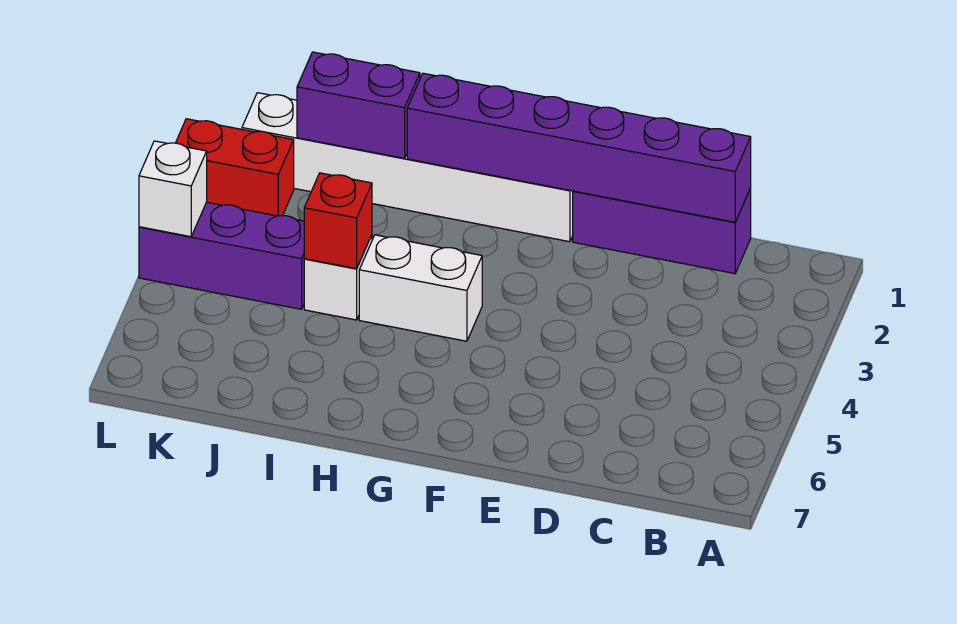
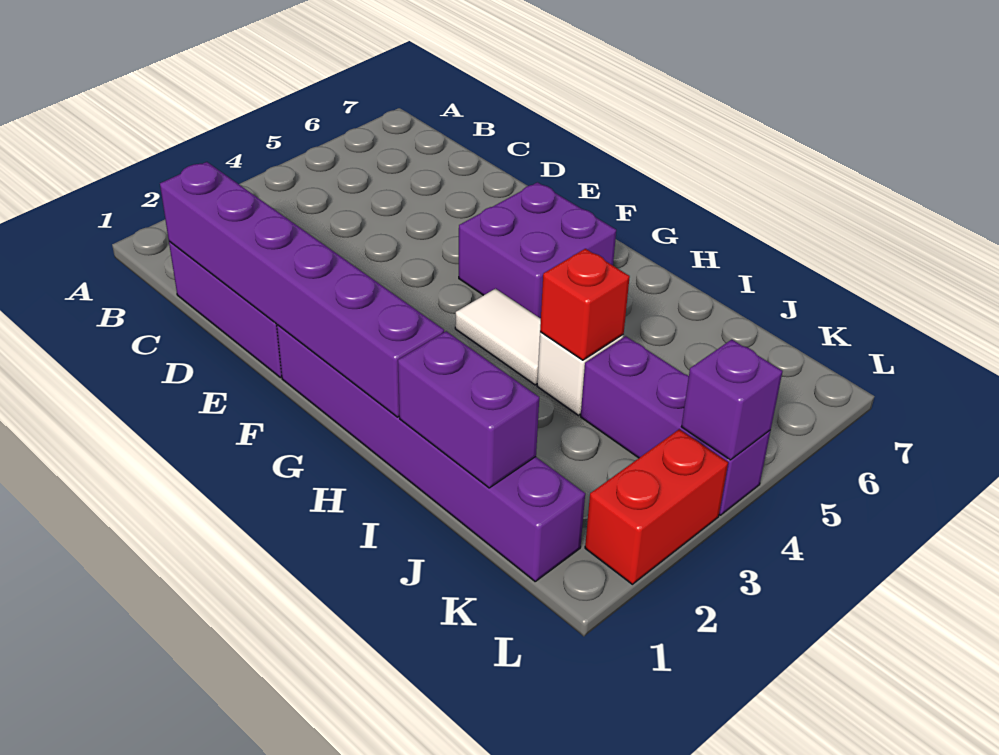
white 1x6 brick [242,93,573,242] -> purple 1x6 brick [277,325,585,581]
none -> purple 2x2 brick [459,182,616,319]
white 1x2 brick [359,235,482,341] -> white 1x2 tile [455,289,541,385]
red 1x2 brick [176,119,294,216] -> red 1x2 brick turned to [585,429,728,584]
white 1x1 brick [139,141,207,237] -> purple 1x1 brick [681,340,783,460]

